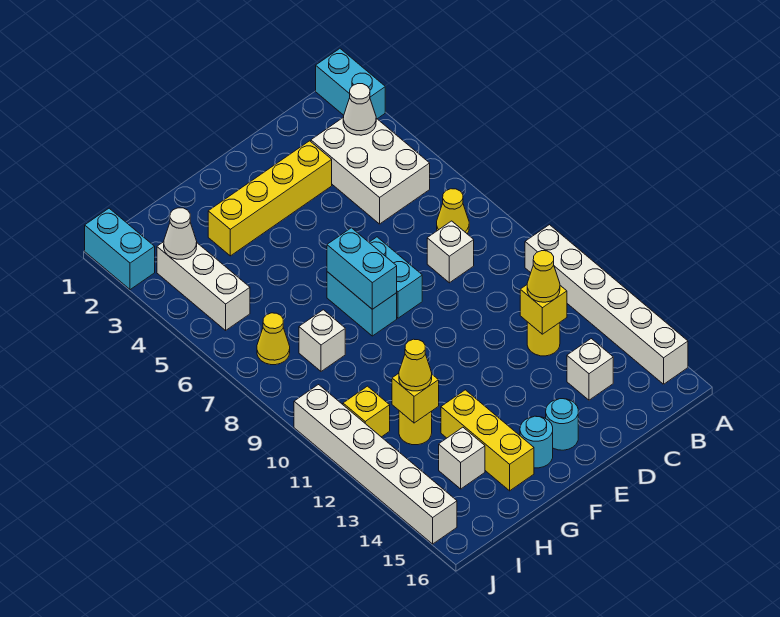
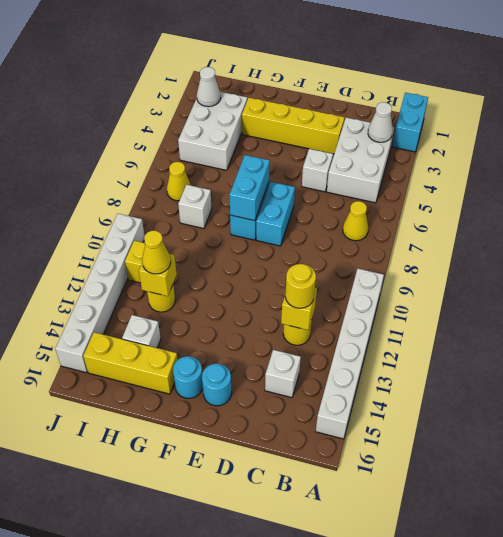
white 1x1 brick [427,221,474,283] -> white 1x1 brick moved to [302,149,333,192]
yellow 1x1 cone [527,251,560,302] -> yellow 1x1 round brick [285,264,316,308]
yellow 1x3 brick [441,390,534,491] -> yellow 1x3 brick turned to [83,332,178,394]
white 1x3 brick [157,242,250,330] -> white 2x3 brick [178,92,247,170]
cyan 1x2 brick [85,208,155,290] -> none

